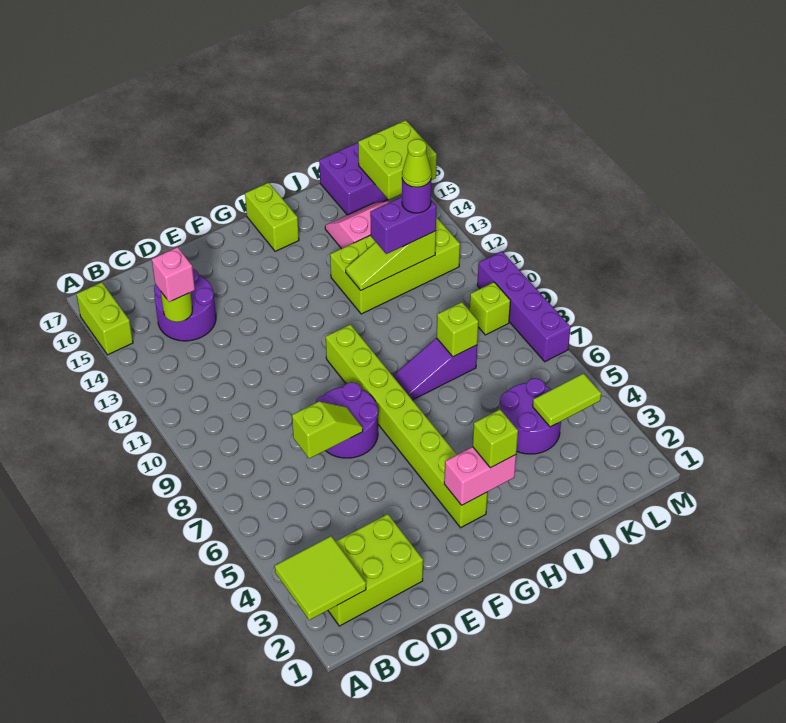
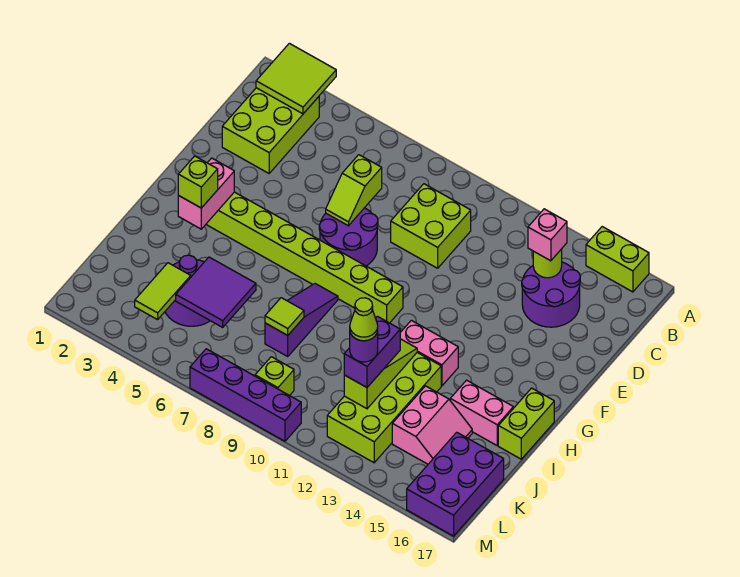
none -> pink 1x2 brick [400,320,458,386]
lime 1x2 brick [245,183,299,251] -> lime 1x2 brick turned to [498,388,554,459]
none -> pink 1x2 brick [450,380,513,445]
none -> purple 2x2 tile [176,257,256,327]
lime 1x1 brick [437,302,478,357] -> lime 1x1 tile [265,298,304,335]
lime 2x2 brick [358,120,437,200] -> lime 2x2 brick moved to [391,184,471,268]

